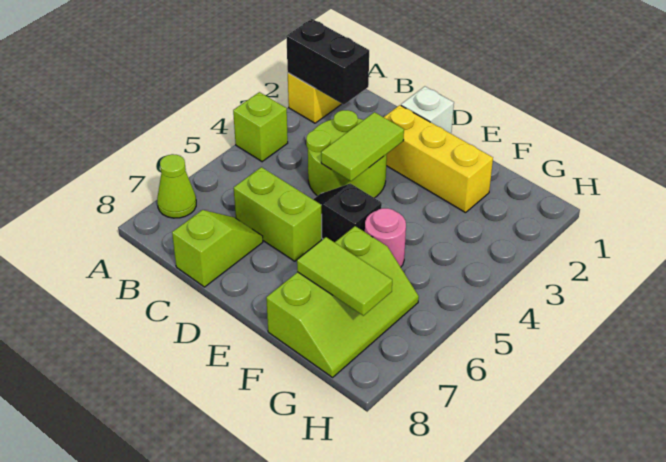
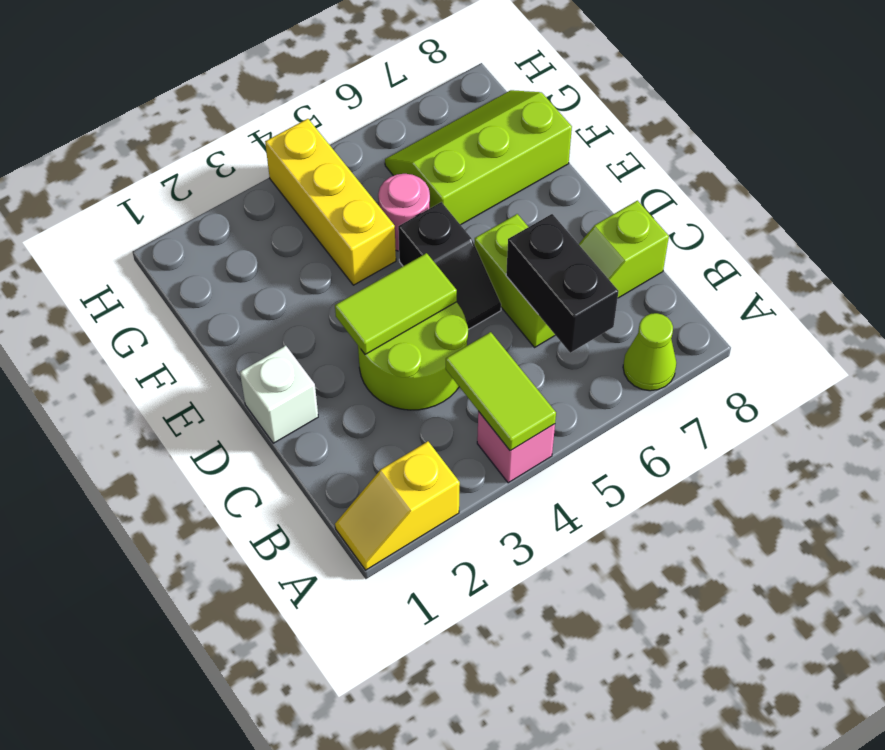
black 1x2 brick [286,19,369,105] -> black 1x2 brick moved to [506,214,618,353]
lime 1x1 brick [233,92,288,162] -> pink 1x1 brick [477,411,555,483]
yellow 1x3 brick [384,105,493,213] -> yellow 1x3 brick moved to [265,119,396,285]
lime 1x2 tile [297,237,392,316] -> lime 1x2 tile moved to [446,332,556,451]

